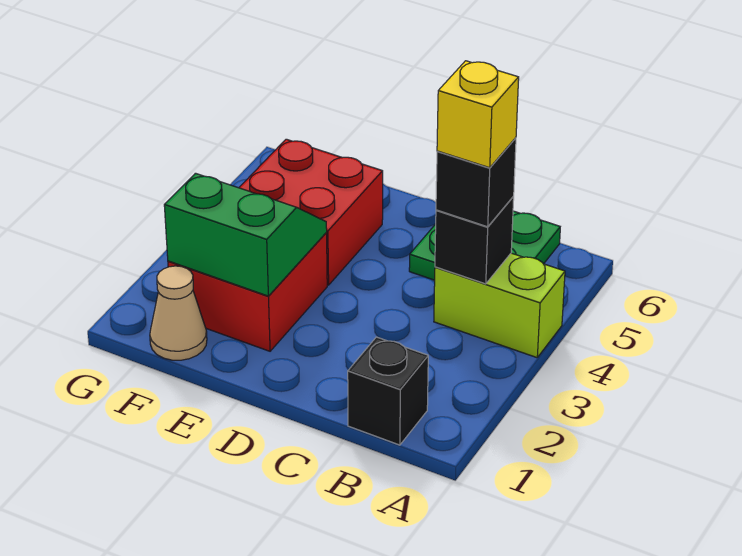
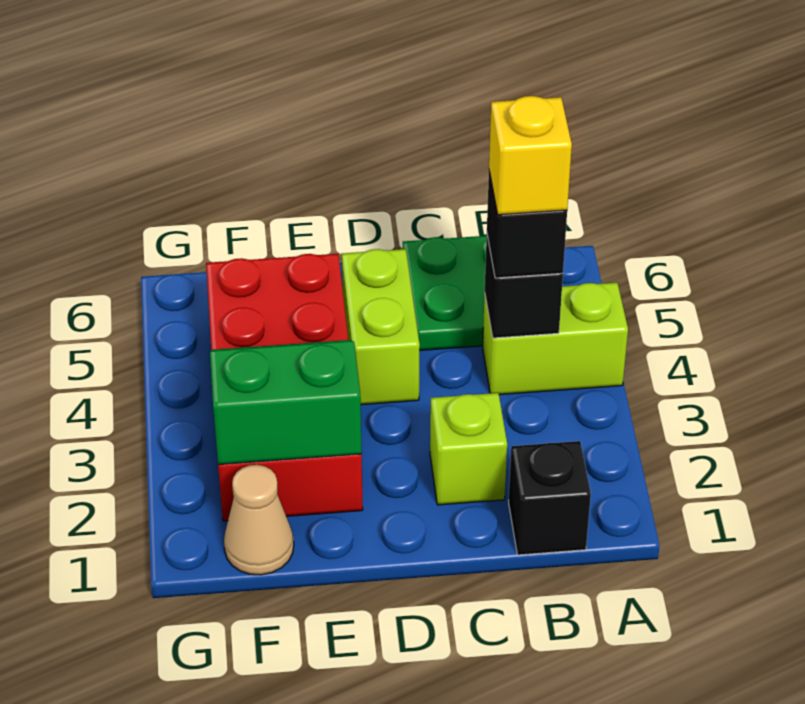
none -> lime 1x1 brick [430,393,507,505]
none -> lime 1x2 brick [342,249,420,405]

